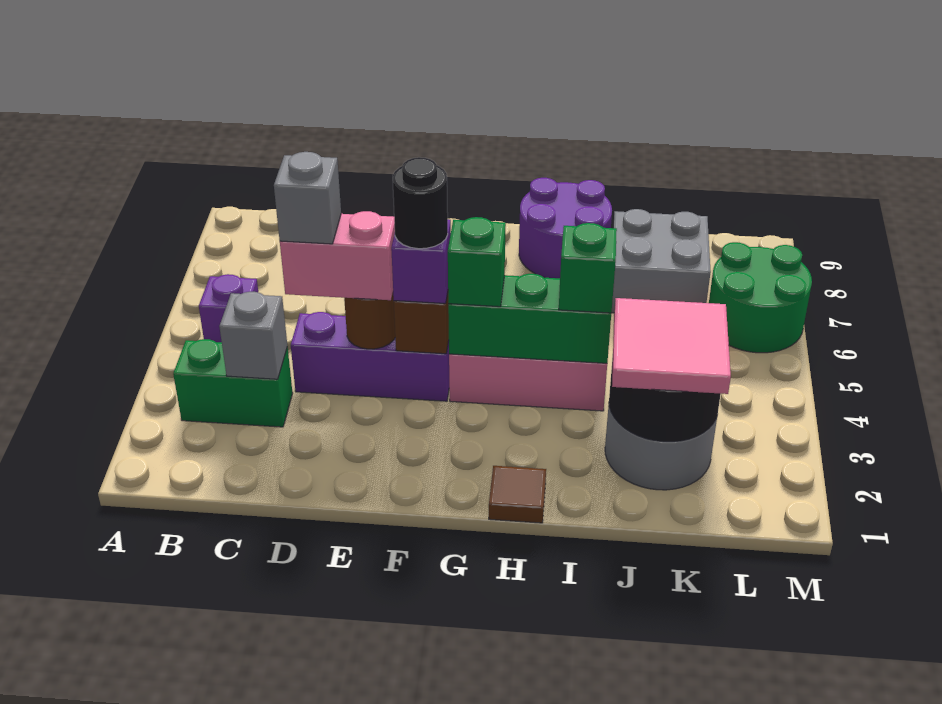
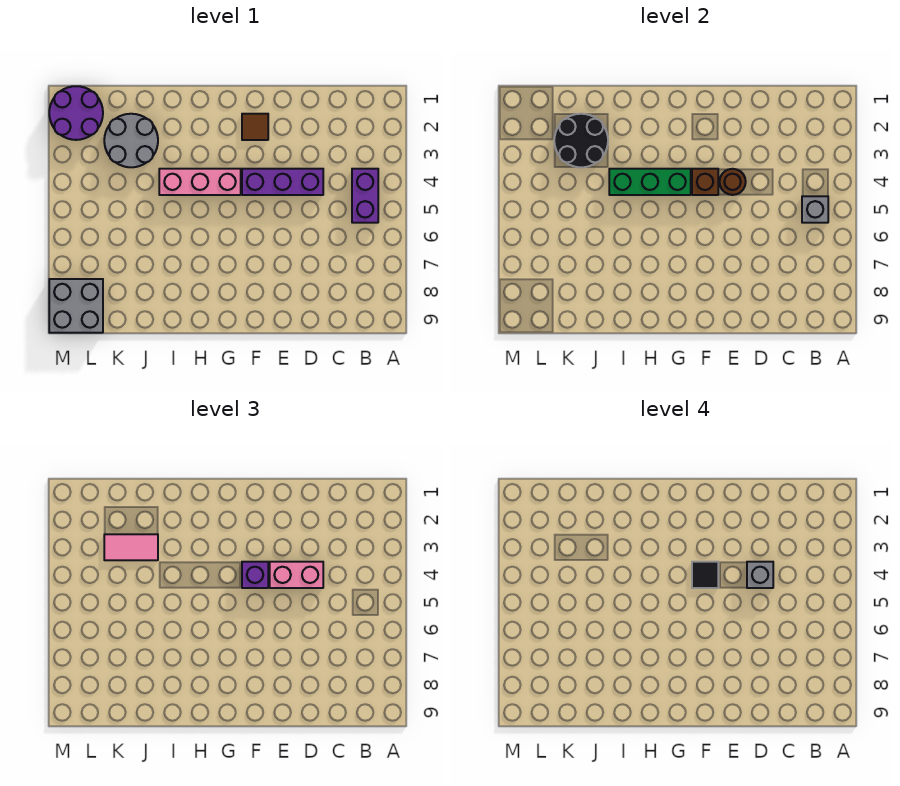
green 1x2 brick [173,339,293,427] -> none
purple 1x1 brick [199,274,258,342] -> purple 1x2 brick [352,169,378,223]
grey 1x1 brick [219,292,287,379] -> grey 1x1 brick moved to [802,196,828,223]
black 1x1 round brick [393,157,448,249] -> black 1x1 tile [692,562,718,588]
green 1x1 brick [448,217,506,307] -> none
brown 1x1 tile [489,466,546,523] -> brown 1x1 tile moved to [242,114,268,140]
purple 2x2 round brick [519,178,612,278] -> purple 2x2 round brick moved to [49,86,103,140]
green 1x1 brick [559,223,617,313] -> none
pink 2x2 tile [612,298,731,394] -> pink 1x2 tile [104,534,158,560]
grey 2x2 brick [612,209,711,313] -> grey 2x2 brick moved to [49,279,103,333]
green 2x2 round brick [709,242,812,353] -> none

